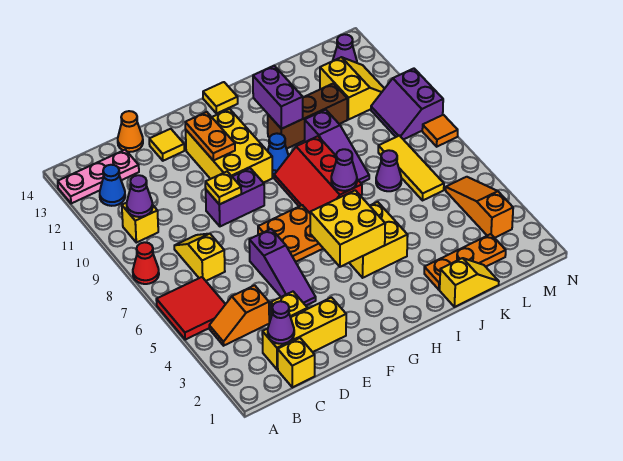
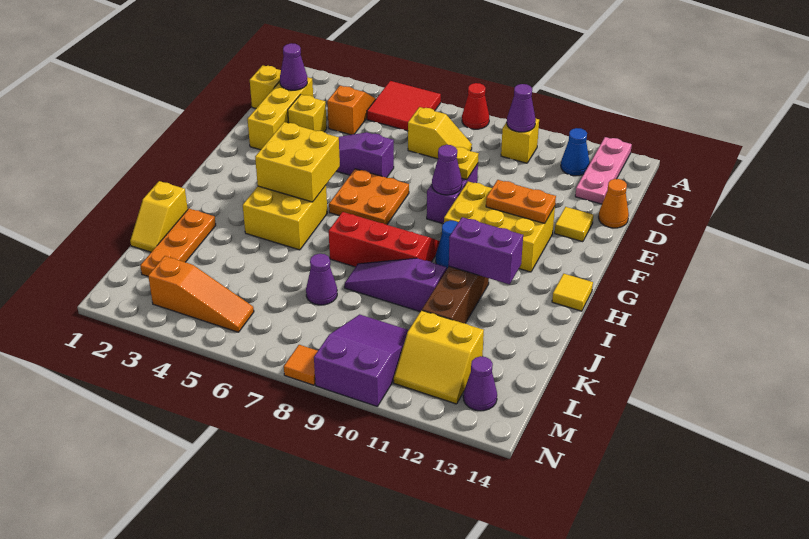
purple 1x1 cone [331,149,357,191] -> purple 1x1 cone moved to [432,145,462,195]
yellow 1x3 tile [378,136,444,200] -> none
purple 2x2 slope [371,69,443,140] -> purple 2x3 slope [314,314,409,407]

